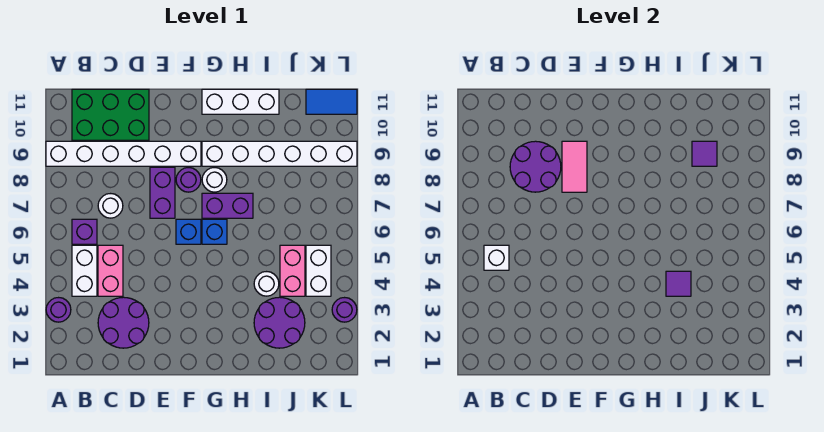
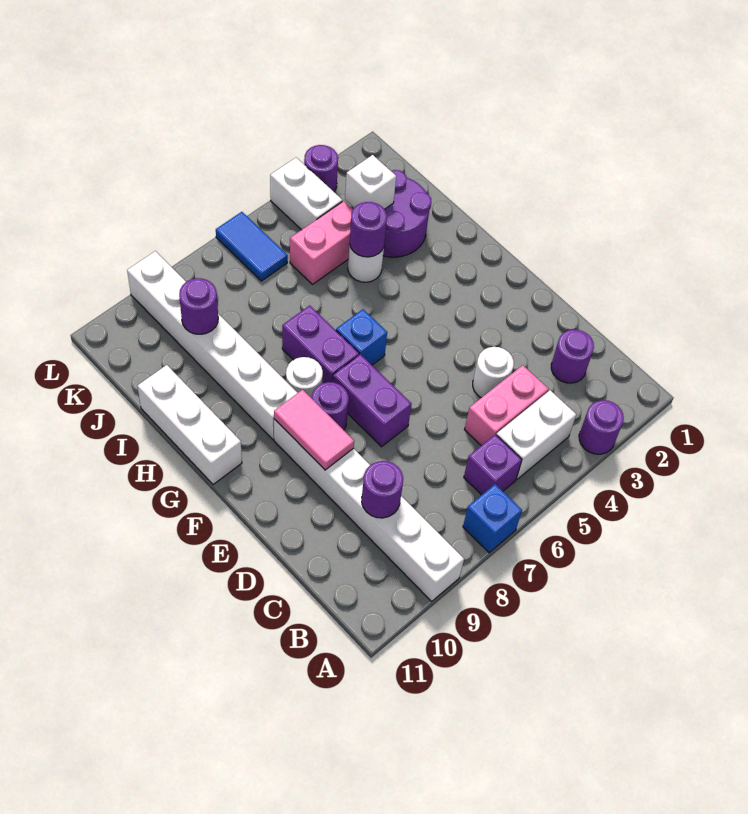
white 1x1 brick [484,245,509,270] -> white 1x1 brick moved to [345,155,396,209]
green 2x3 brick [72,89,149,140] -> none
purple 2x2 round brick [98,297,149,348] -> purple 1x1 round brick [551,329,594,383]
white 1x1 round brick [98,194,123,218] -> white 1x1 round brick moved to [473,347,514,398]
purple 2x2 round brick [510,141,561,192] -> purple 1x1 round brick [362,461,403,518]
purple 1x2 brick [150,167,175,218] -> purple 1x2 brick turned to [333,354,411,447]
pink 1x2 tile [562,141,587,192] -> pink 1x2 tile turned to [274,390,354,470]
blue 1x1 brick [176,219,201,244] -> blue 1x1 brick moved to [463,484,522,553]
purple 1x1 tile [666,271,691,296] -> purple 1x1 round brick [349,202,387,257]
purple 1x1 tile [692,141,717,166] -> purple 1x1 round brick [179,278,218,334]
white 1x2 brick [306,245,331,296] -> white 1x2 brick turned to [270,158,342,230]
blue 1x2 tile [306,89,357,114] -> blue 1x2 tile moved to [216,212,288,281]

